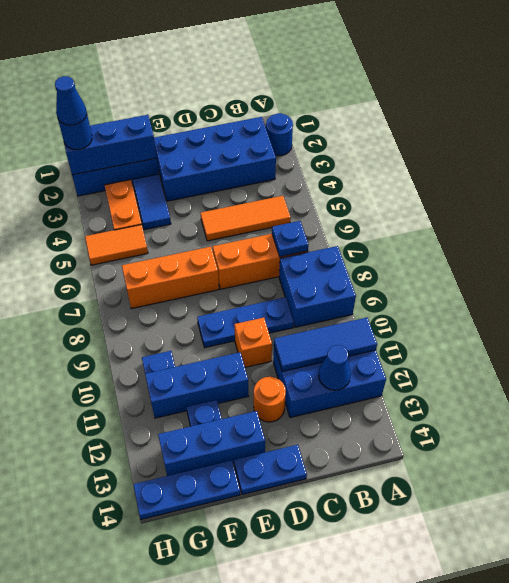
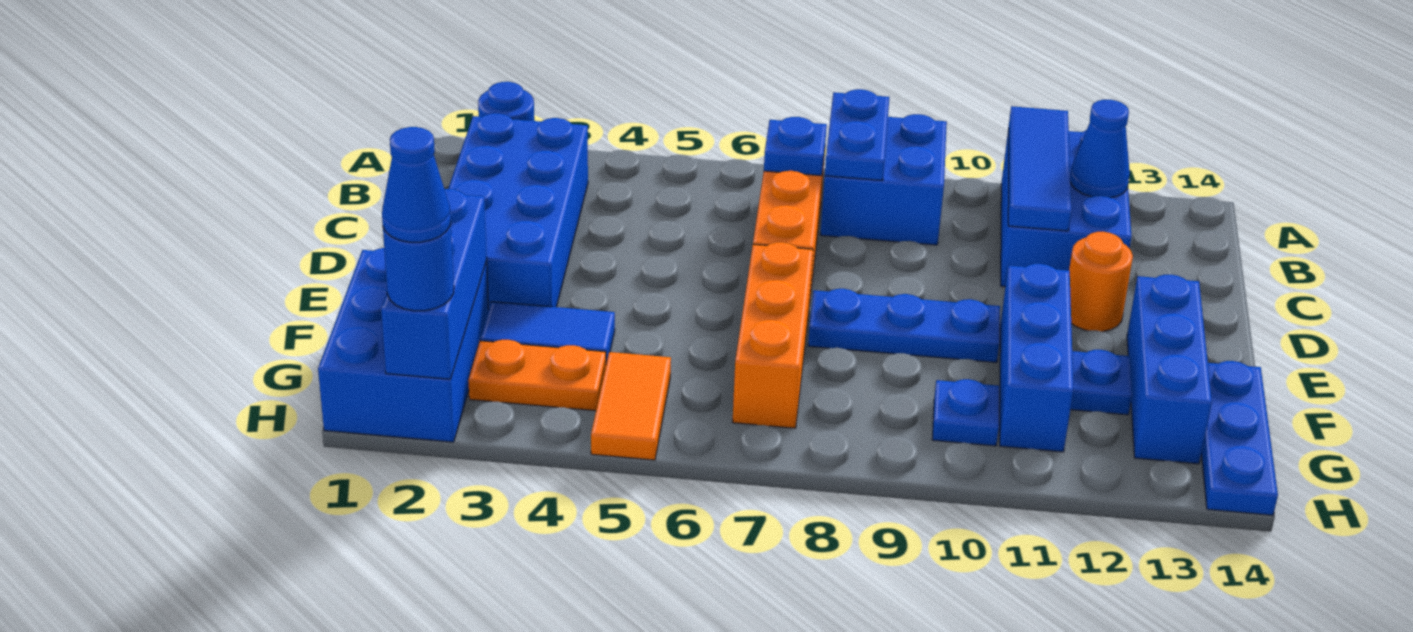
orange 1x3 tile [201,196,291,241] -> none
blue 1x3 plate [197,297,294,348] -> blue 1x3 plate turned to [808,289,1000,362]
orange 1x1 brick [234,318,272,367] -> none
blue 1x2 plate [234,445,307,495] -> blue 1x2 plate moved to [825,89,889,180]

